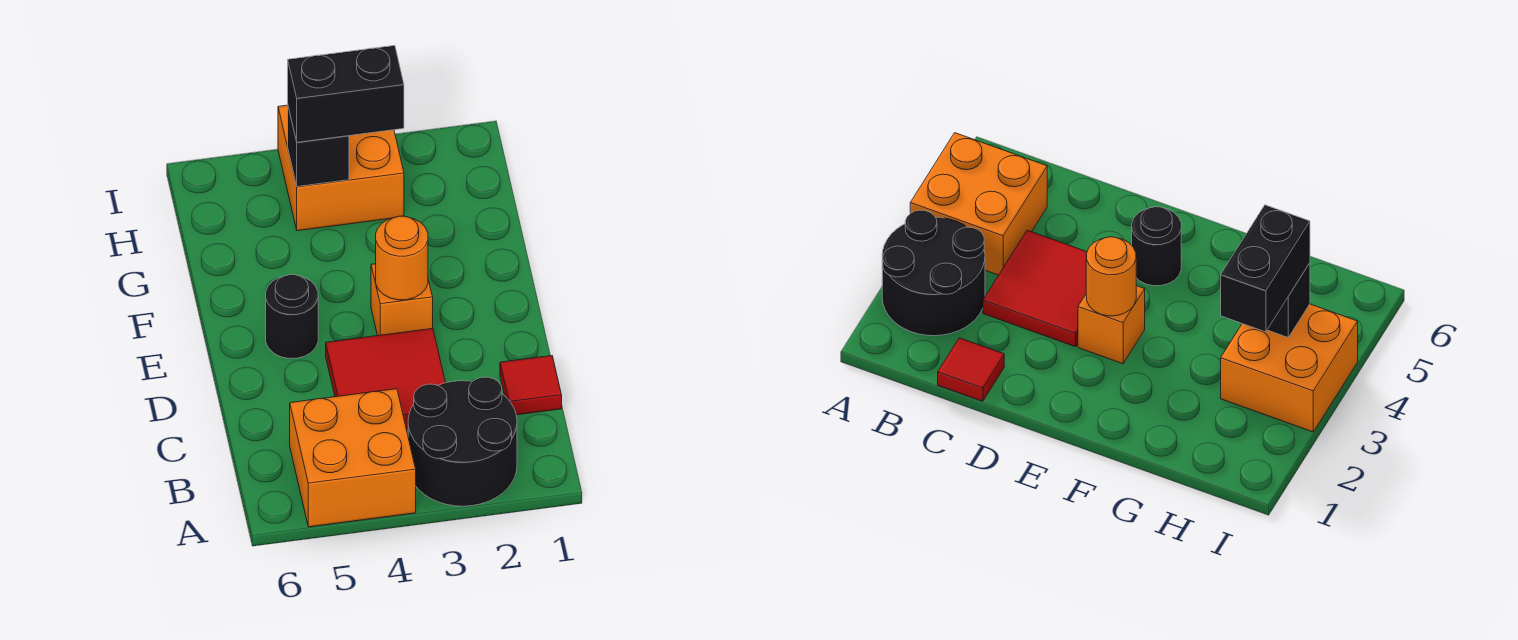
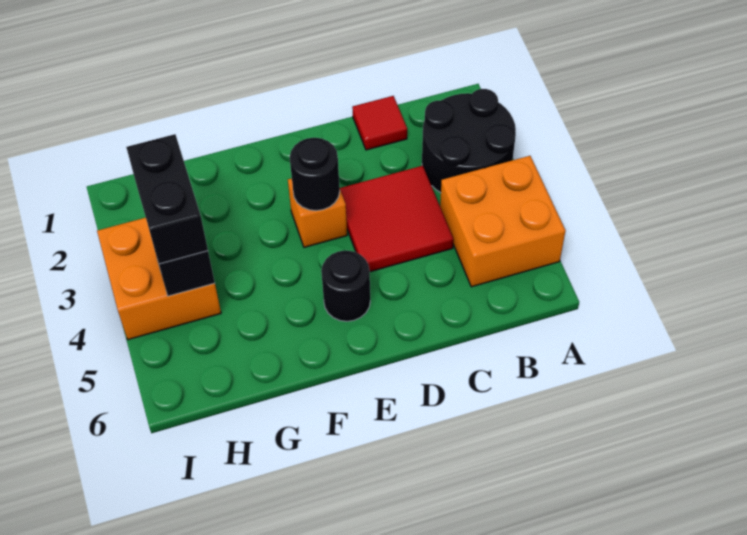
orange 1x1 round brick [376,216,428,300] -> black 1x1 round brick [290,138,340,211]

